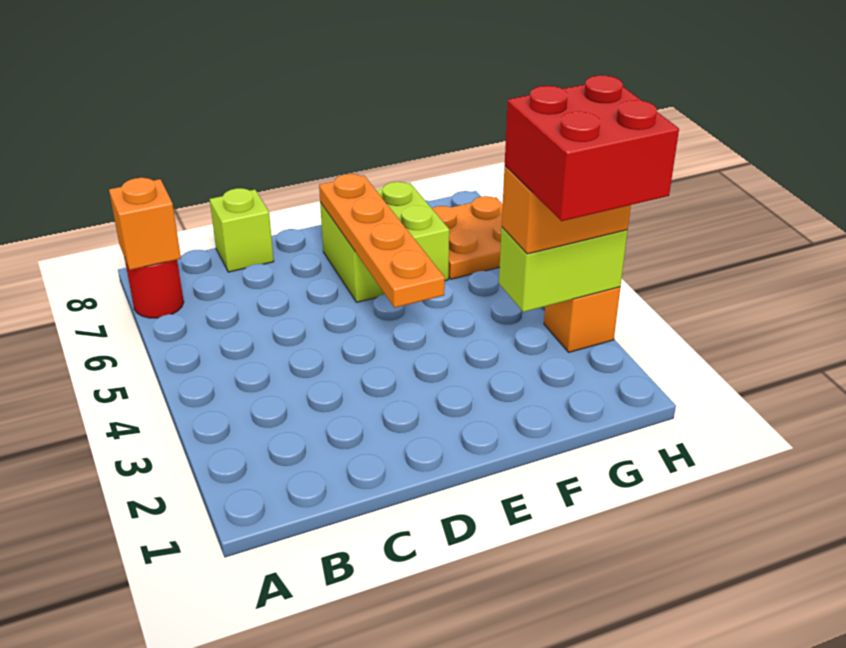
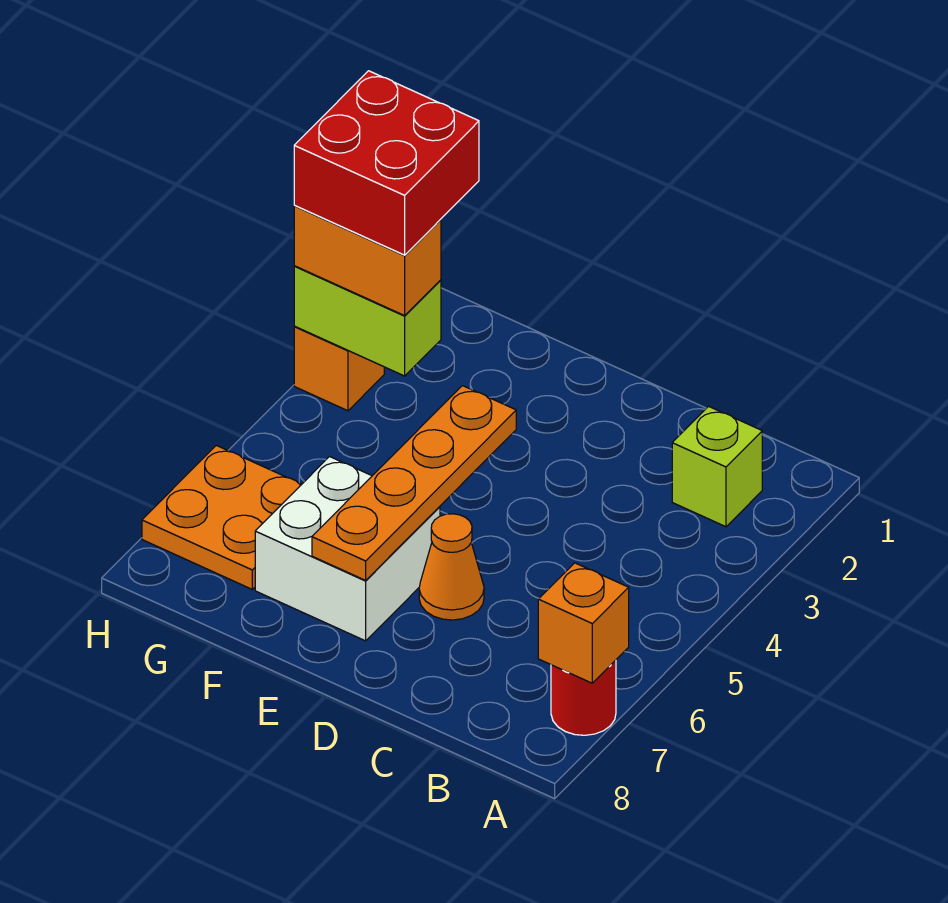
lime 1x1 brick [210,188,274,272] -> lime 1x1 brick moved to [672,406,762,527]
none -> orange 1x1 cone [419,514,484,620]
lime 2x2 brick [320,182,449,302] -> white 2x2 brick [255,457,440,641]

